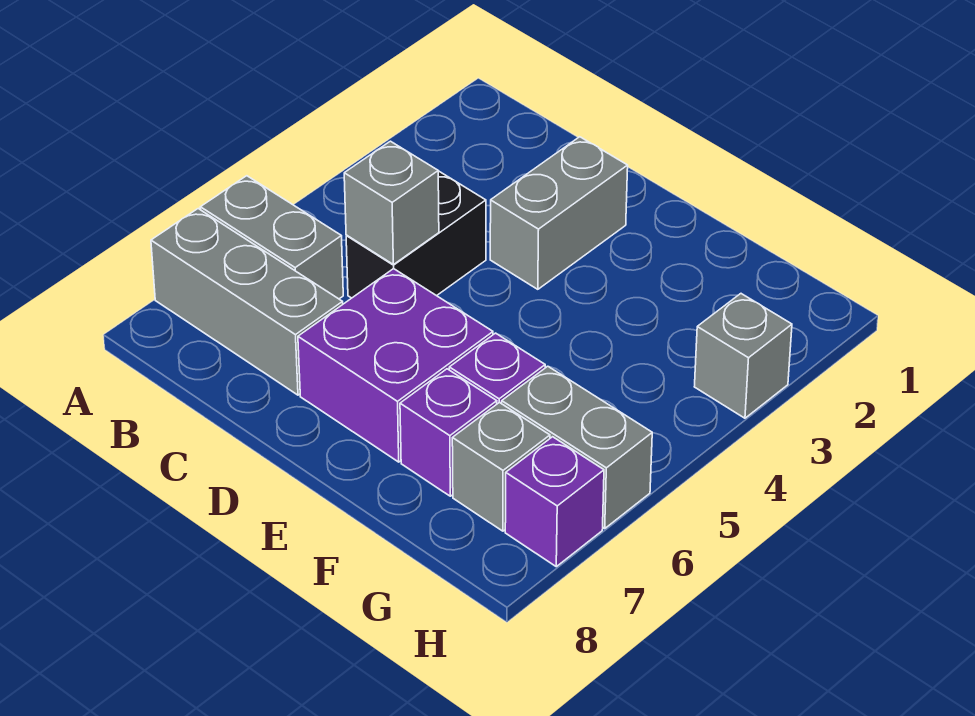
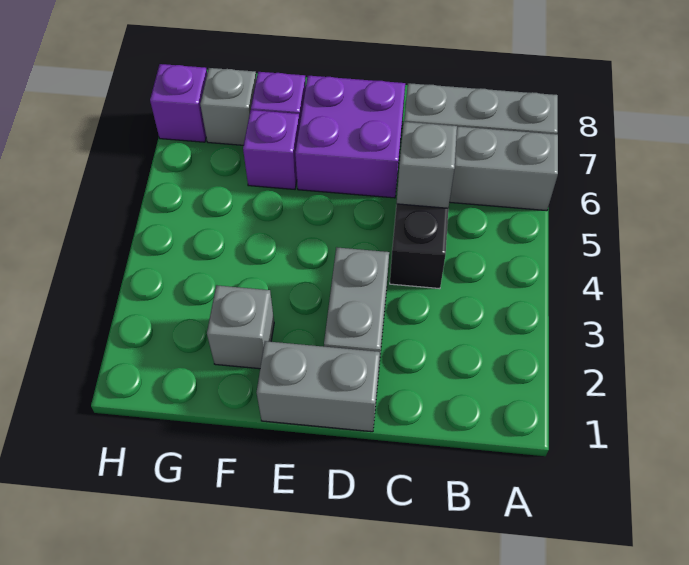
grey 1x2 brick [502,366,652,528] -> grey 1x2 brick moved to [257,341,380,432]
grey 1x1 brick [694,294,792,418] -> grey 1x1 brick moved to [207,285,274,369]

